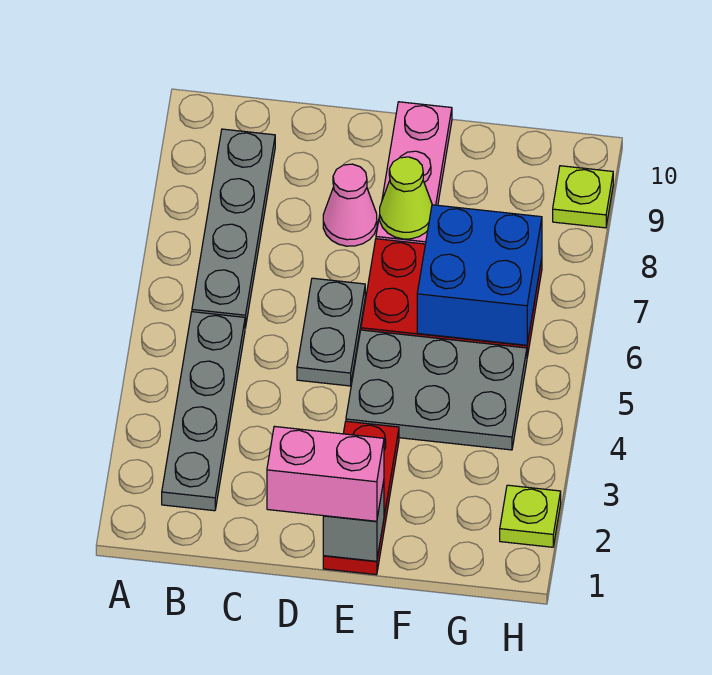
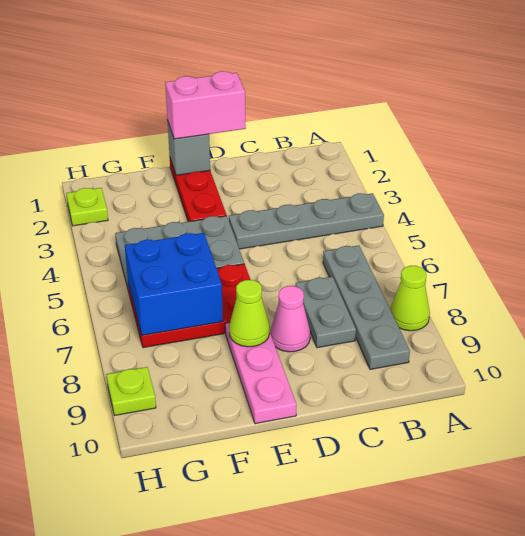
none -> lime 1x1 cone [390,266,430,331]
grey 1x4 plate [162,312,245,511] -> grey 1x4 plate turned to [229,193,384,249]
grey 1x2 plate [297,278,365,386] -> grey 1x2 plate moved to [296,277,356,348]

